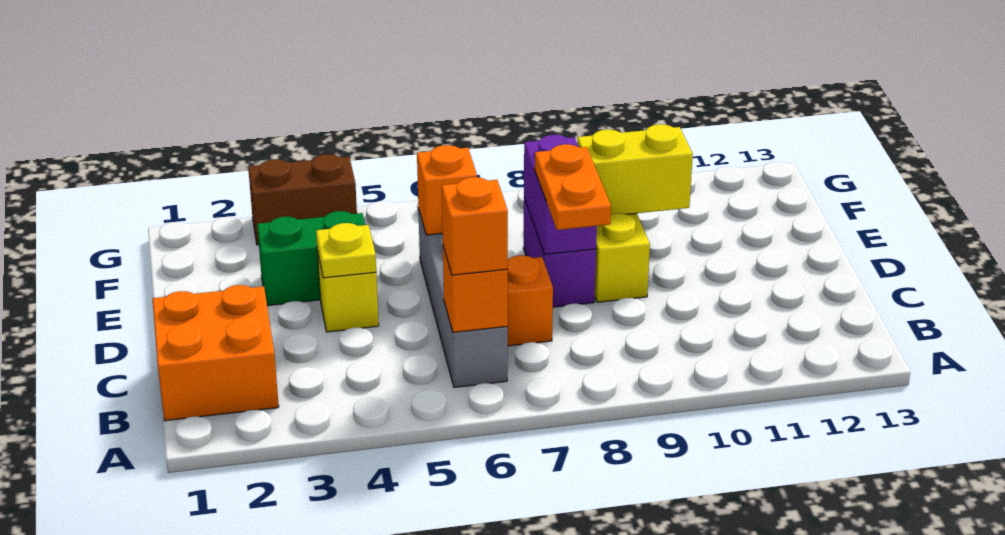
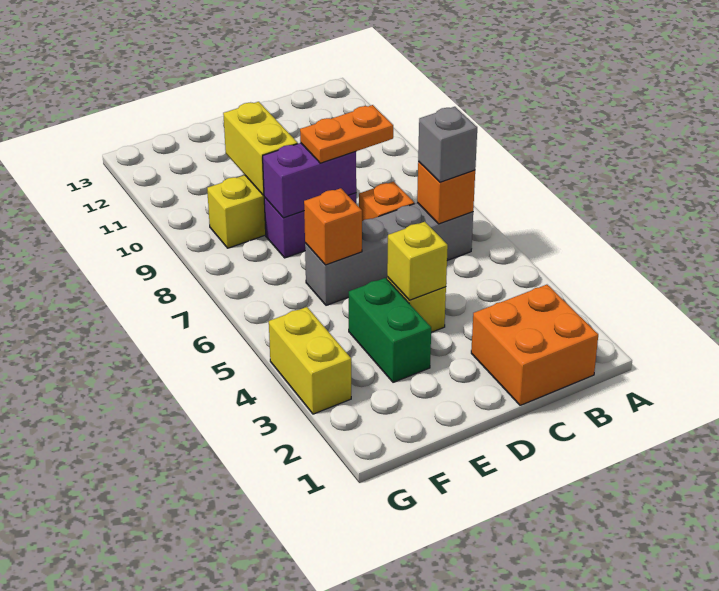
orange 1x1 brick [442,177,508,275] -> grey 1x1 brick [418,107,477,182]
yellow 1x1 plate [316,223,376,278] -> yellow 1x1 brick [387,222,448,300]
brown 1x2 brick [248,154,357,245] -> yellow 1x2 brick [269,307,351,414]

